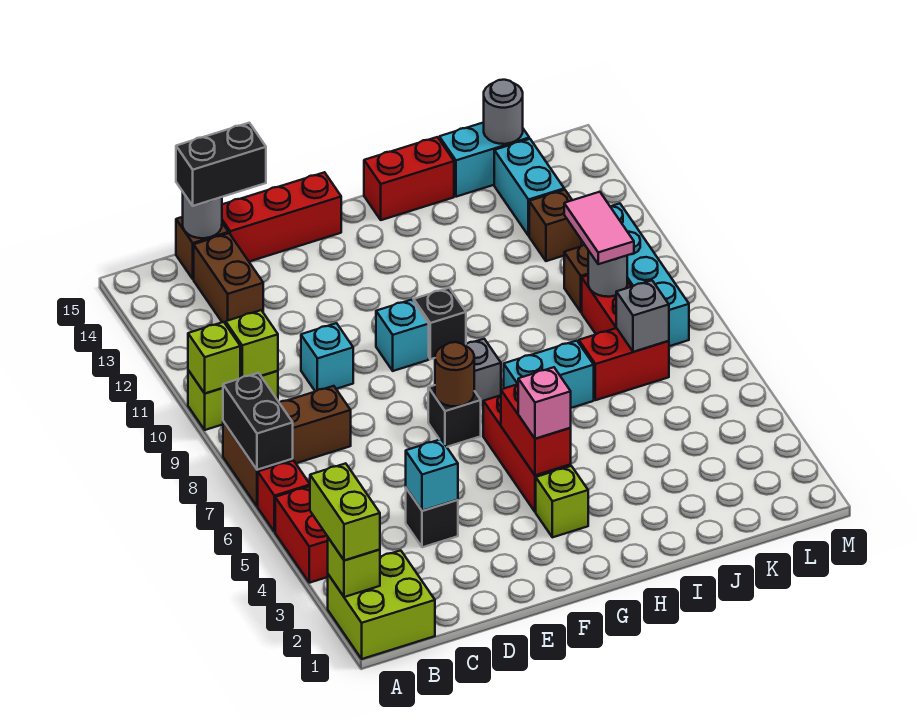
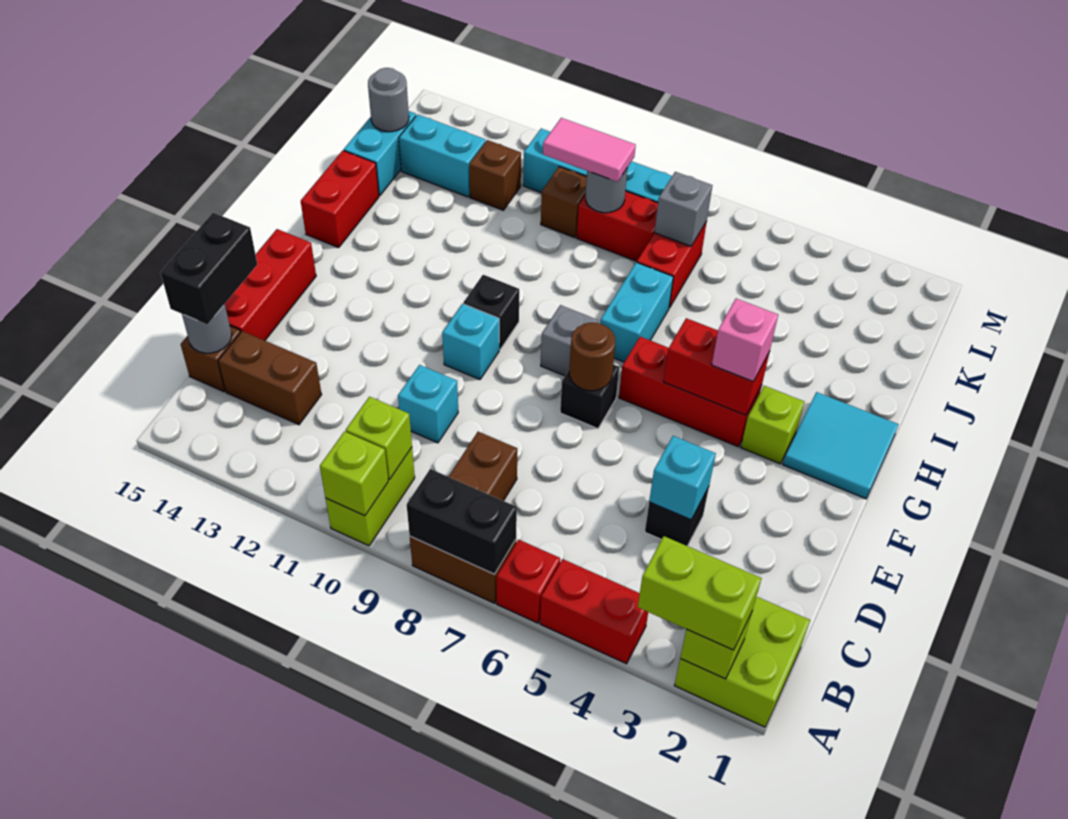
none -> cyan 2x2 tile [783,392,899,499]

